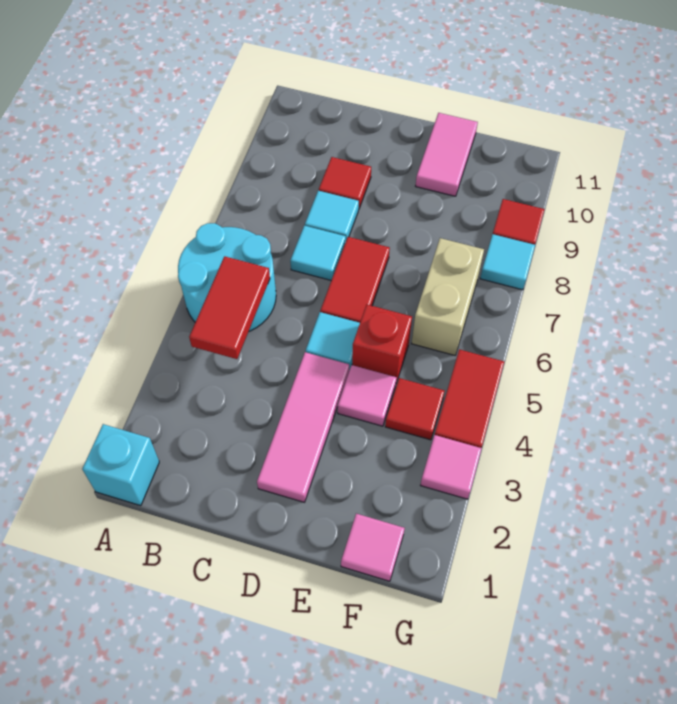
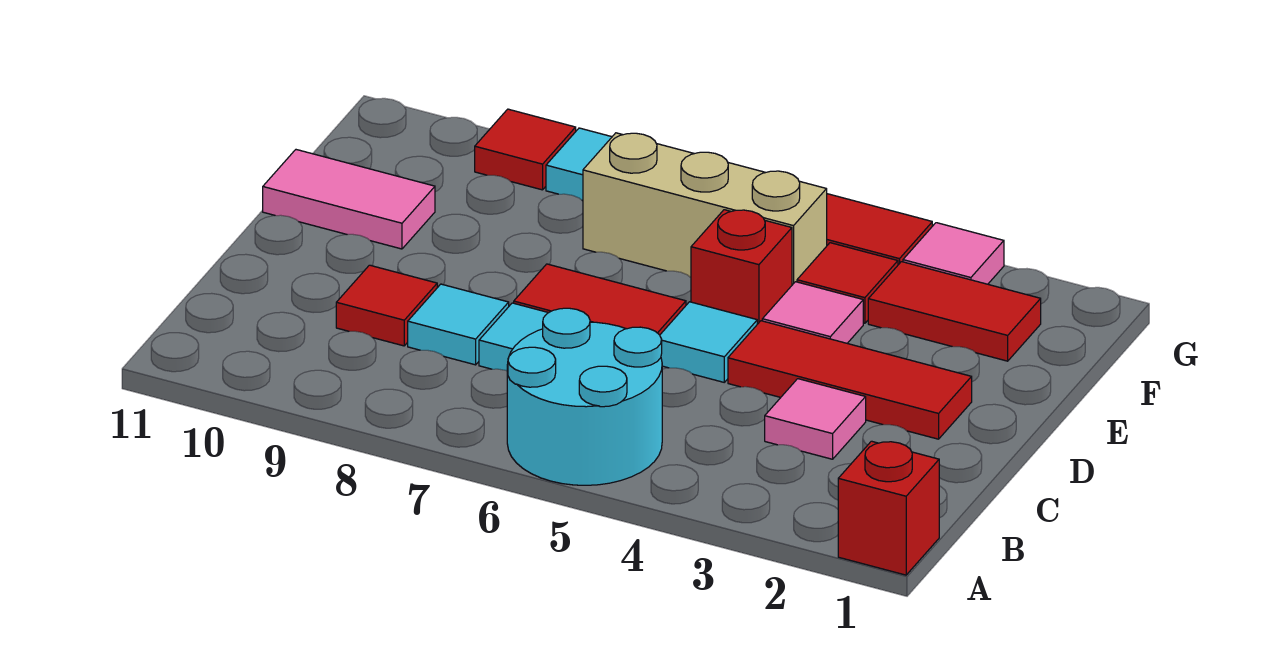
cyan 1x1 brick [82,424,159,506] -> red 1x1 brick [838,441,939,575]
red 1x2 tile [189,256,270,359] -> red 1x2 tile moved to [868,262,1041,361]
pink 1x3 tile [257,352,349,502] -> red 1x3 tile [728,321,972,439]
pink 1x1 tile [341,514,405,581] -> pink 1x1 tile moved to [765,379,866,459]
tan 1x2 brick [412,238,484,355] -> tan 1x3 brick [583,133,827,285]

